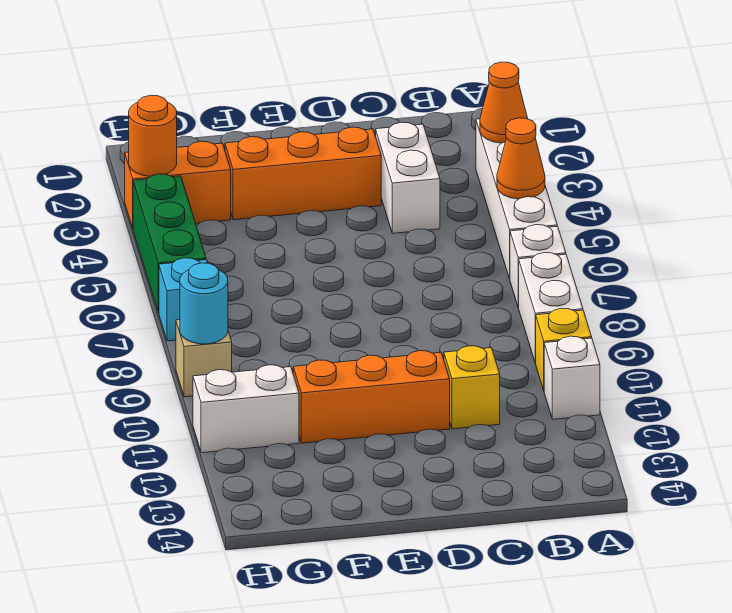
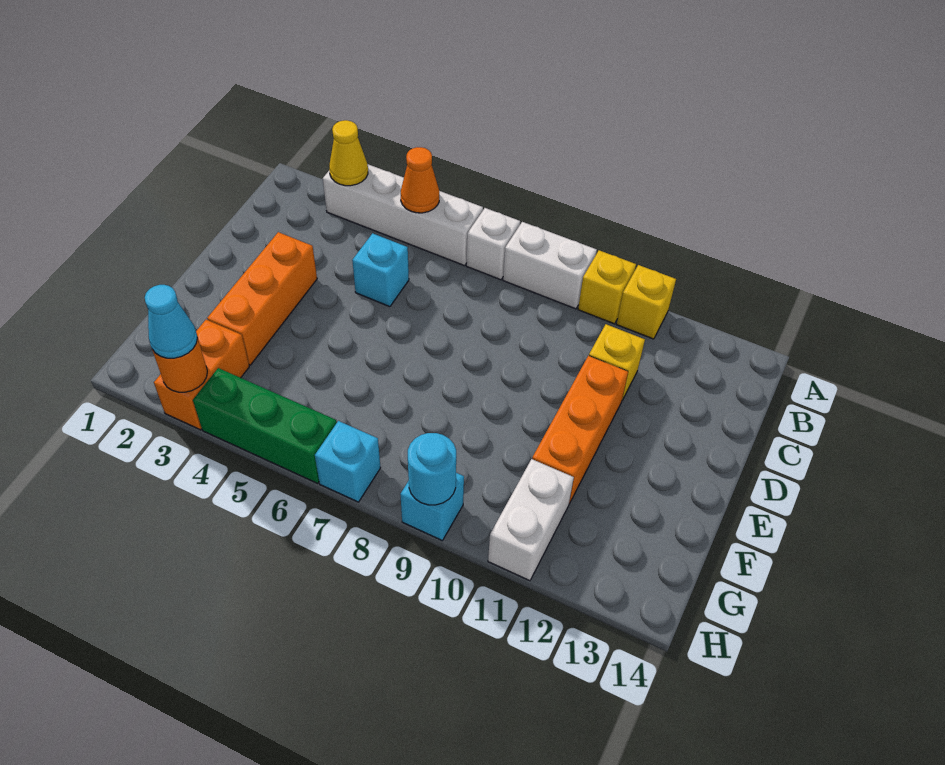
orange 1x1 cone [480,62,528,143] -> yellow 1x1 cone [329,120,368,186]
white 1x1 brick [544,336,600,419] -> yellow 1x1 brick [617,265,676,339]
white 1x2 brick [376,122,440,233] -> none
none -> cyan 1x1 brick [352,233,409,307]
none -> cyan 1x1 cone [145,285,198,358]
tan 1x1 brick [176,320,232,397] -> cyan 1x1 brick [400,473,464,541]

